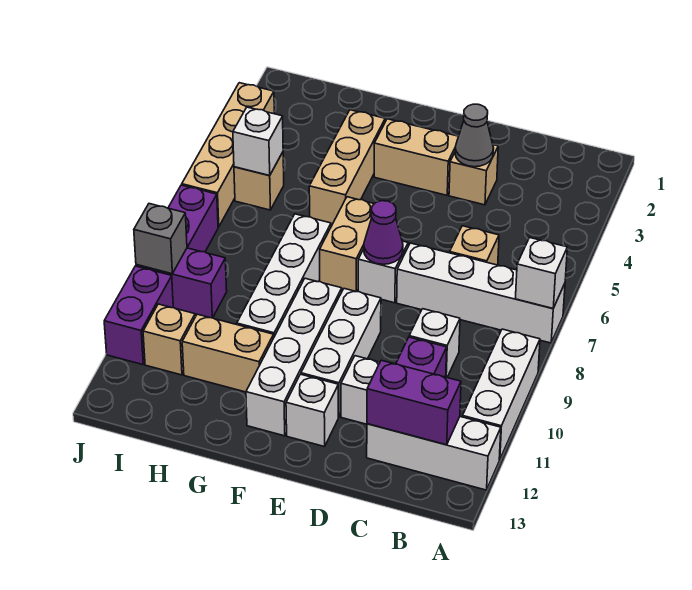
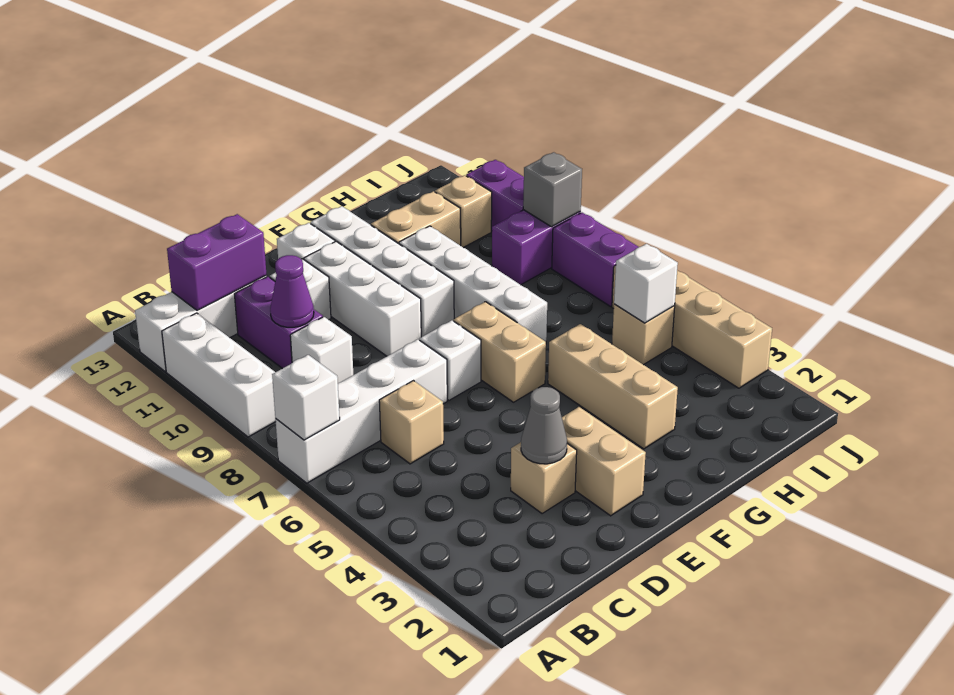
tan 1x2 brick [374,119,458,195] -> tan 1x2 brick turned to [562,407,646,516]
purple 1x1 cone [364,201,403,264] -> purple 1x1 cone moved to [270,255,314,327]

